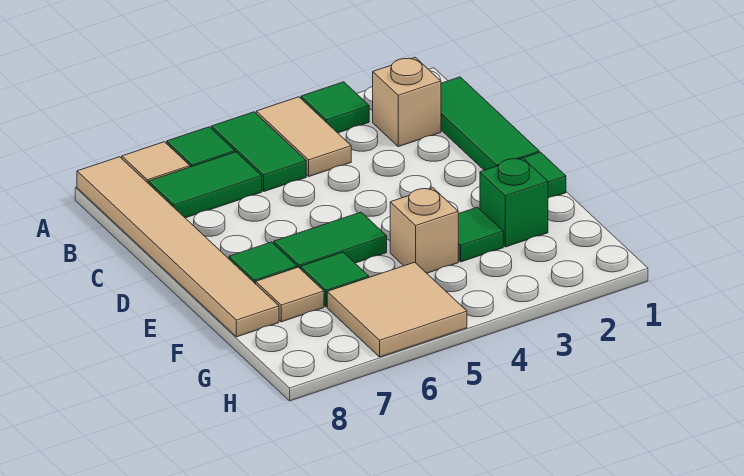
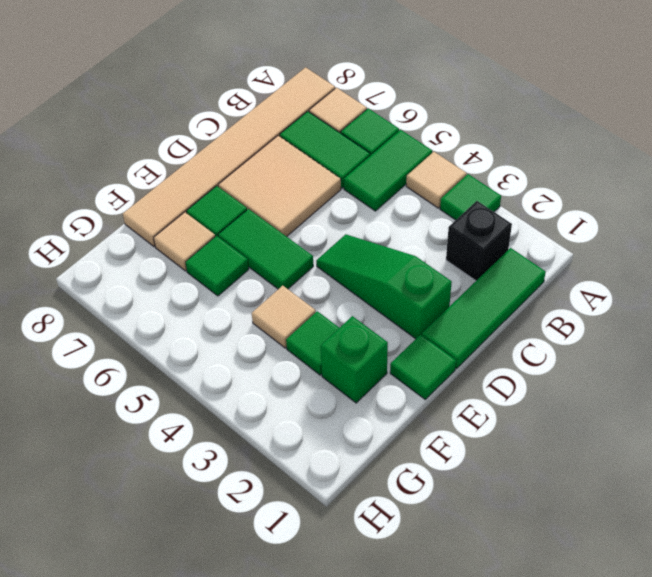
tan 1x2 tile [256,97,351,176] -> tan 1x1 tile [406,152,466,208]
tan 1x1 brick [373,57,441,147] -> black 1x1 brick [446,201,512,281]
none -> green 1x3 slope [316,234,452,339]
tan 1x1 brick [390,188,458,273] -> tan 1x1 tile [252,285,316,348]
tan 2x2 tile [327,262,467,357] -> tan 2x2 tile moved to [218,136,341,237]

